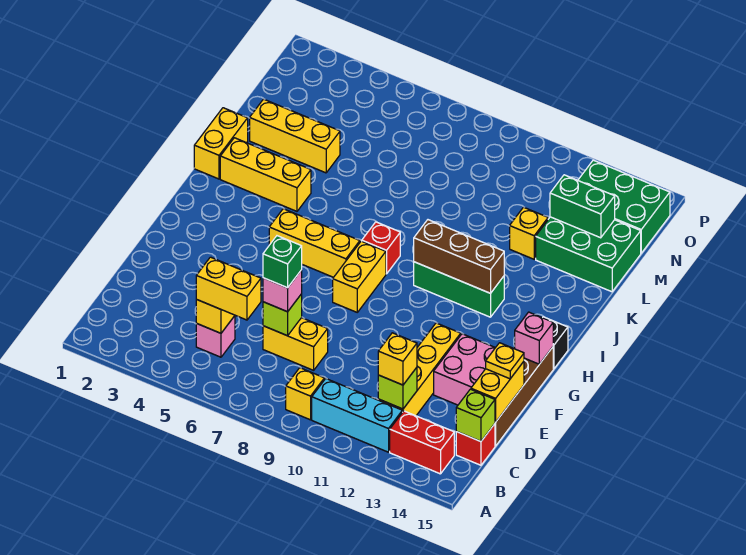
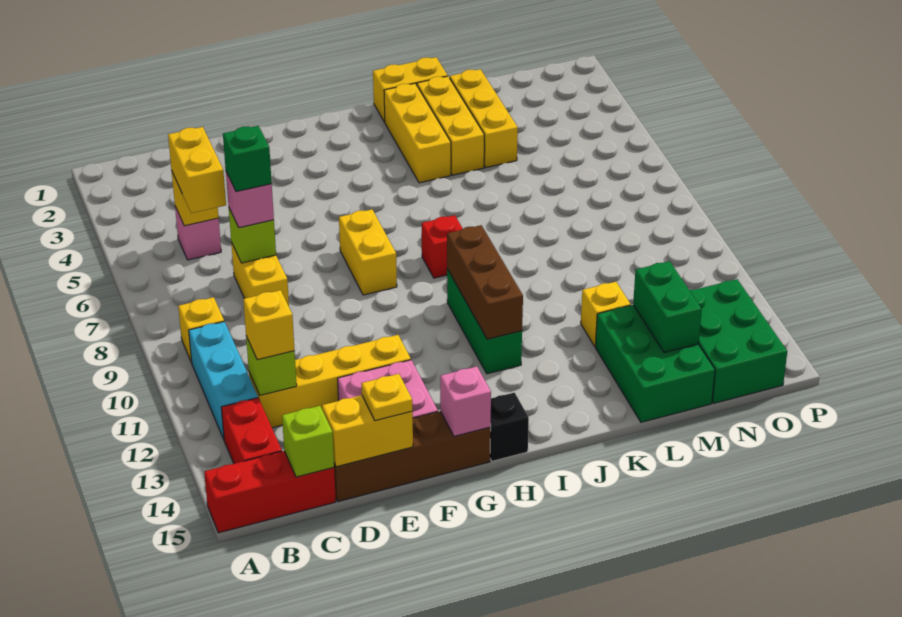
red 1x1 brick [456,424,495,465] -> red 1x3 brick [204,451,336,533]
yellow 1x2 brick [333,241,386,312] -> yellow 1x2 brick turned to [339,209,397,295]
yellow 1x3 brick [269,209,360,277] -> yellow 1x3 brick moved to [417,76,484,175]

